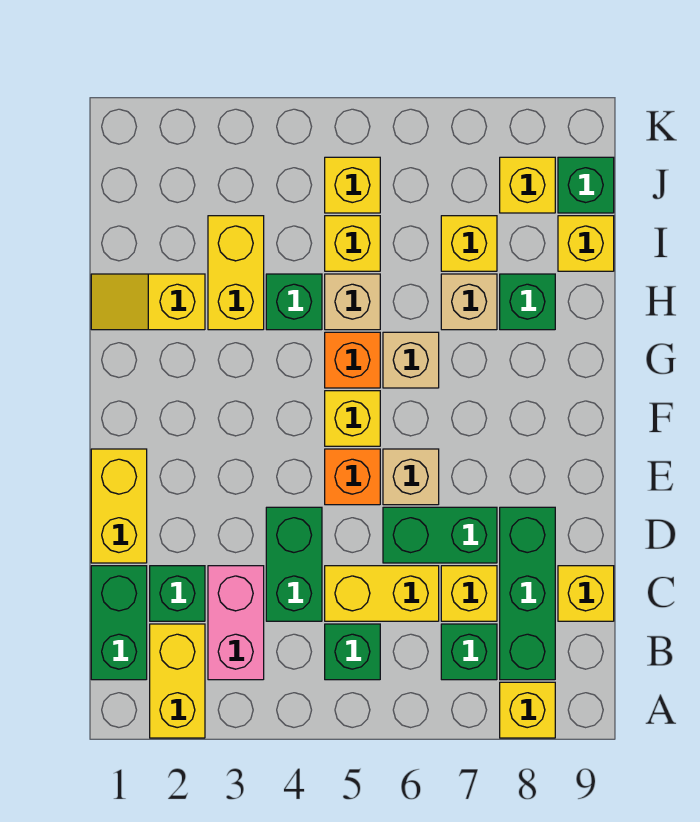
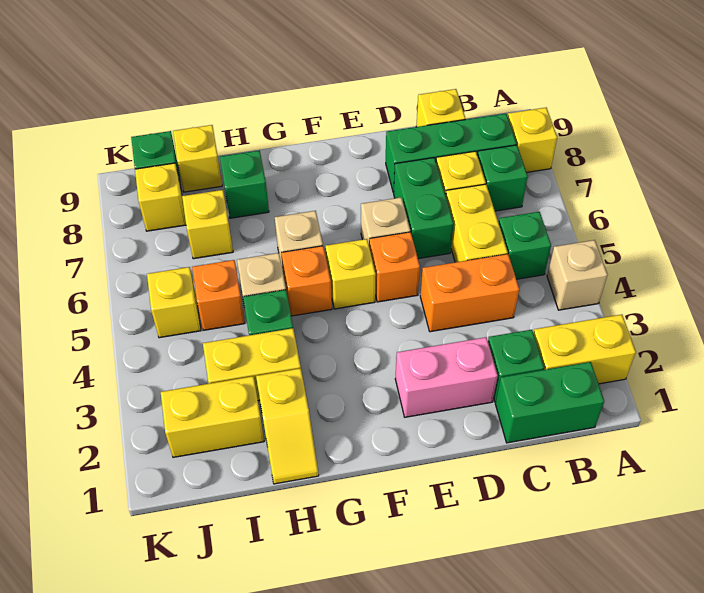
pink 1x2 brick [208,566,264,680] -> pink 1x2 brick moved to [395,337,498,417]
green 1x2 brick [266,507,322,621] -> orange 1x2 brick [420,254,519,332]
yellow 1x2 brick [91,449,147,563] -> yellow 1x2 brick moved to [161,376,264,457]
tan 1x1 brick [441,274,497,330] -> tan 1x1 brick moved to [547,240,608,310]
yellow 1x1 brick [325,216,380,271] -> orange 1x1 brick [192,260,245,330]

